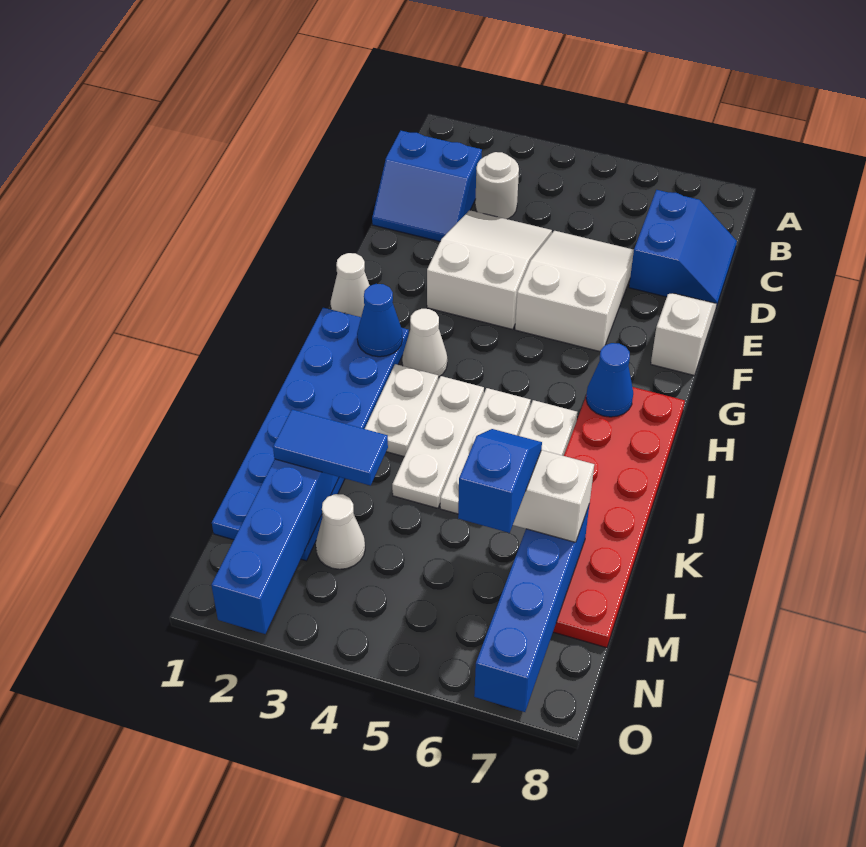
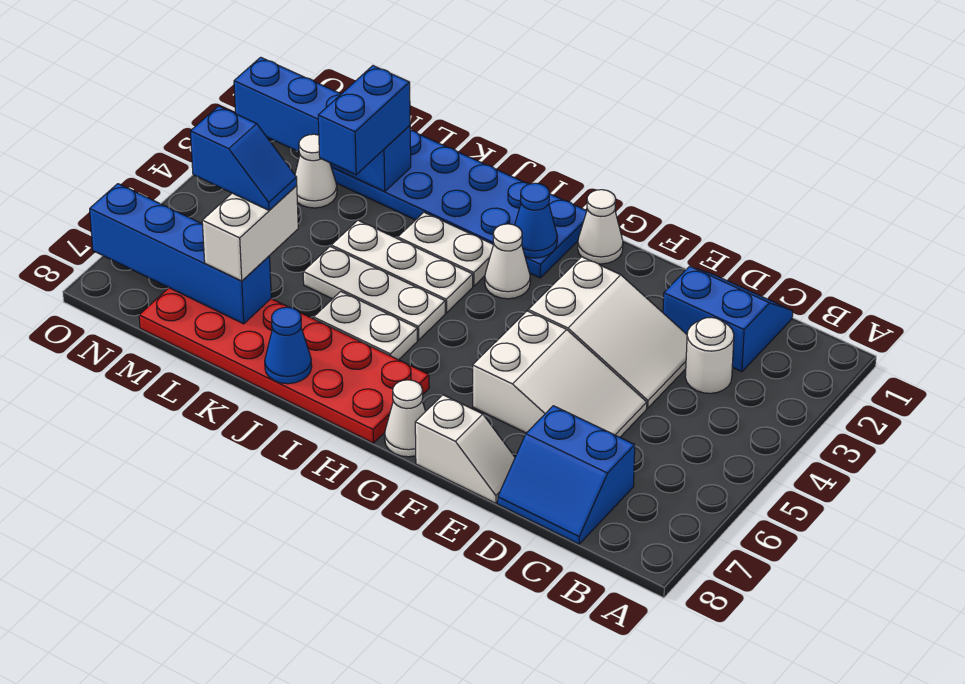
blue 2x2 slope [372,131,482,241] -> blue 2x2 slope turned to [663,266,793,372]
none -> white 1x1 cone [385,380,426,457]
blue 1x1 cone [586,343,633,417] -> blue 1x1 cone moved to [265,307,312,384]
blue 1x2 tile [273,410,388,486] -> blue 1x2 brick [318,66,410,175]

